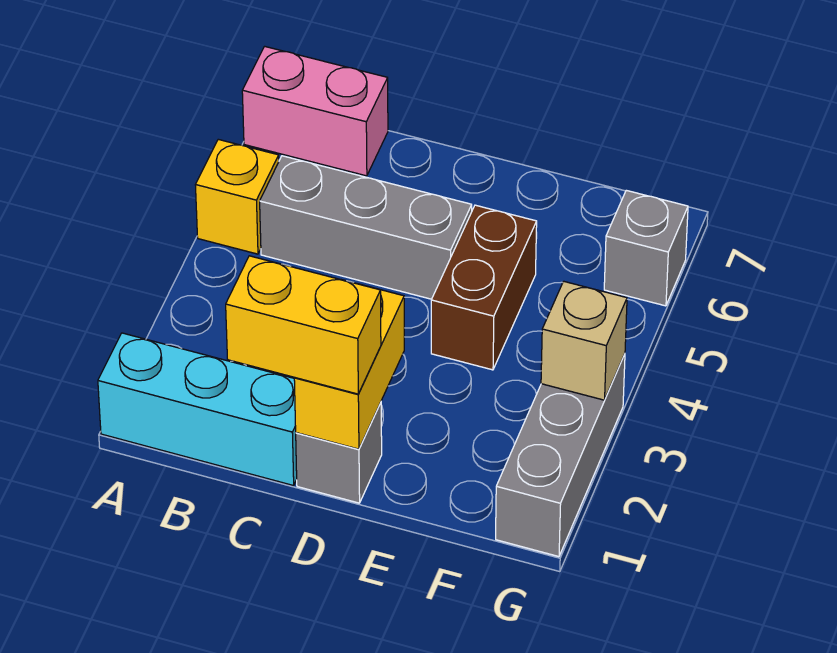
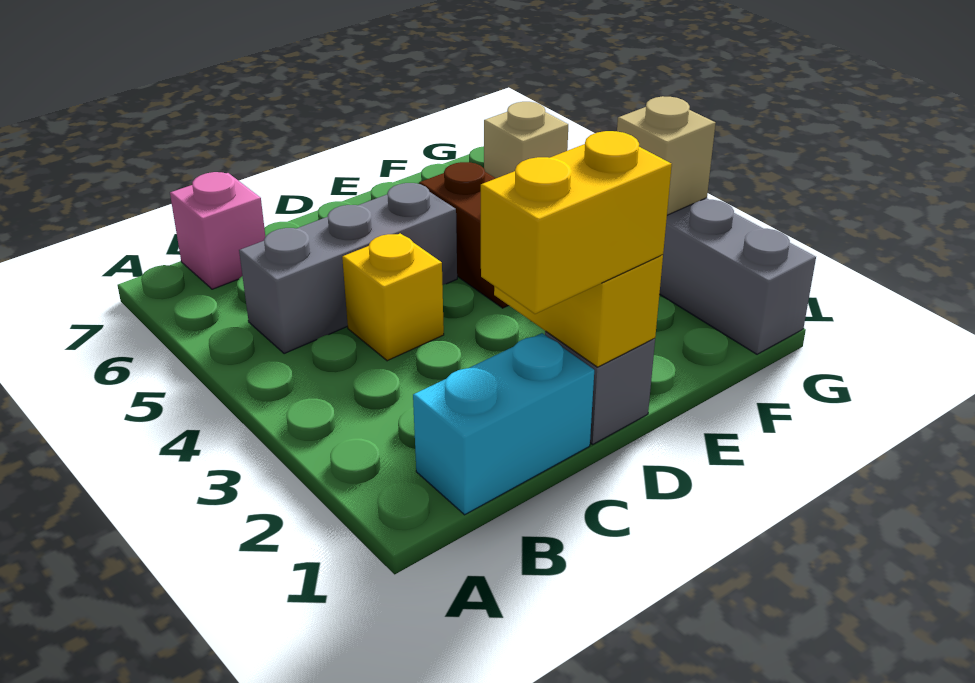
cyan 1x3 brick [98,333,297,486] -> cyan 1x2 brick [413,333,594,515]
yellow 1x1 brick [196,139,279,254] -> yellow 1x1 brick moved to [342,233,444,361]
pink 1x2 brick [242,46,388,176] -> pink 1x1 brick [170,172,265,289]
grey 1x1 brick [604,190,688,306] -> tan 1x1 brick [484,102,568,178]

